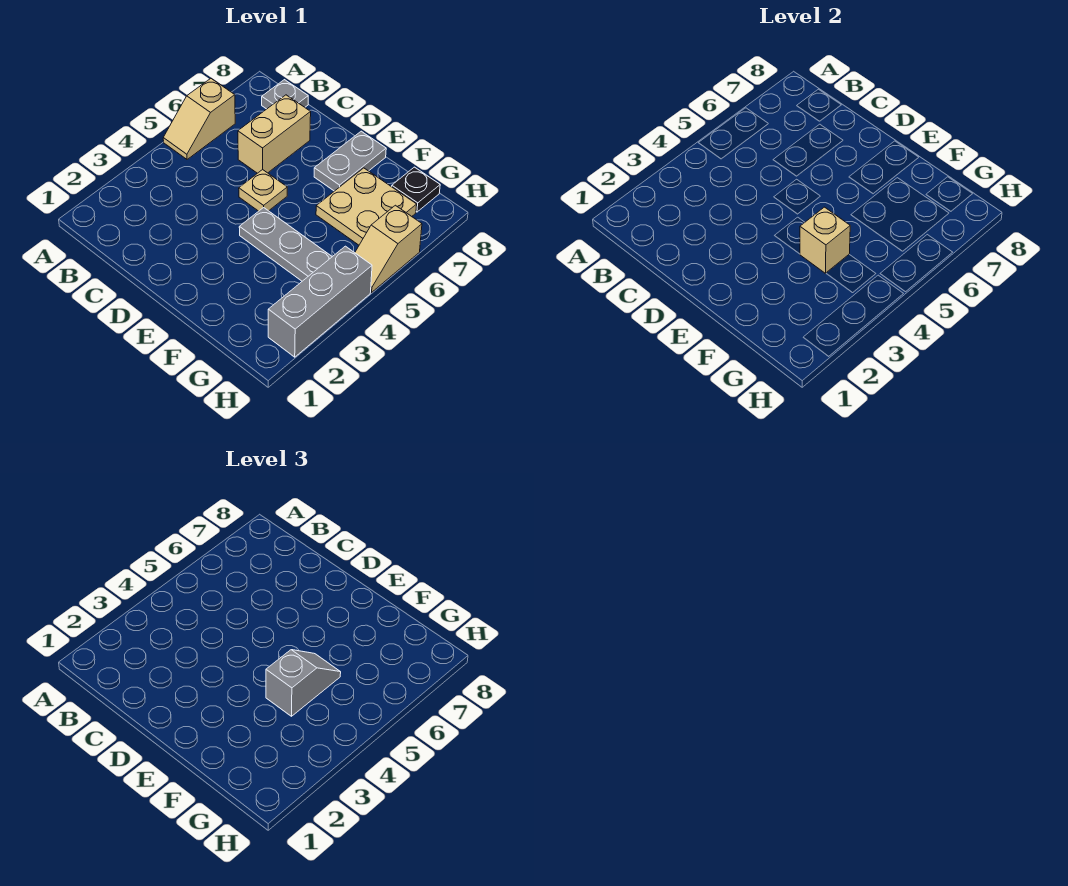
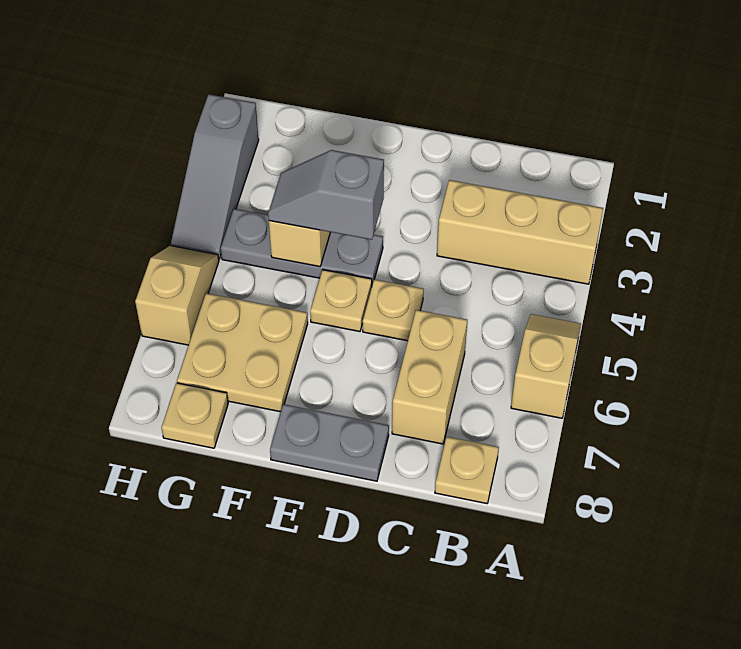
none -> tan 1x3 brick [437,180,603,284]
grey 1x1 plate [262,80,308,109] -> tan 1x1 plate [435,437,499,504]
none -> tan 1x1 plate [310,270,372,332]
grey 1x2 plate [314,131,386,191] -> grey 1x2 plate turned to [270,404,389,481]
grey 1x2 slope [266,650,341,716] -> grey 1x2 slope turned to [268,150,384,240]
black 1x1 plate [392,167,440,212] -> tan 1x1 plate [162,383,228,448]
grey 1x3 brick [268,246,372,357] -> grey 1x3 slope [171,94,259,259]

